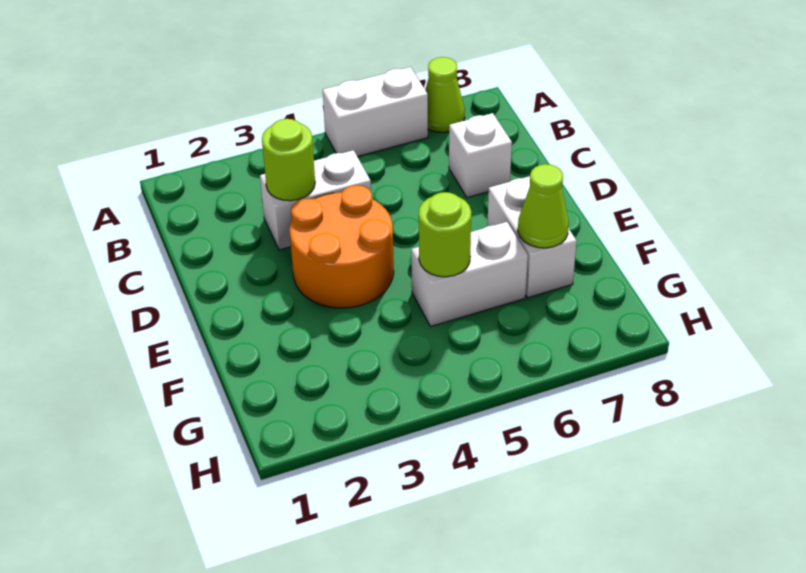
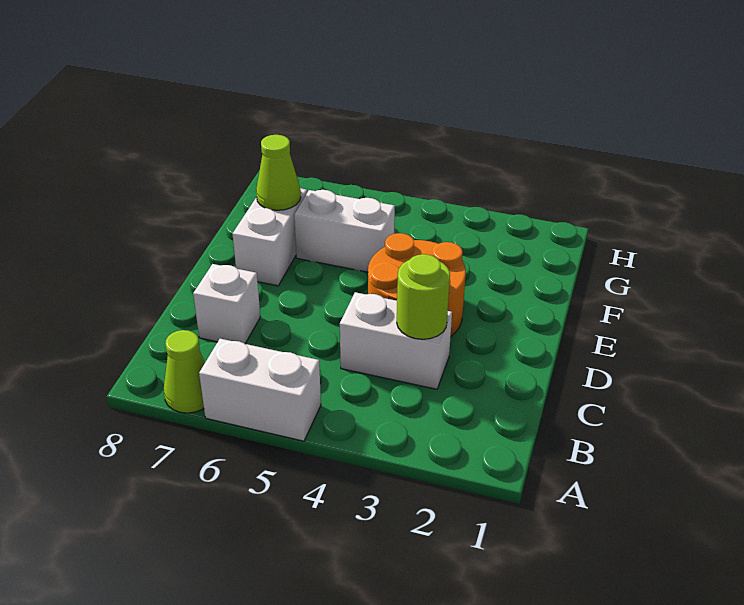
lime 1x1 round brick [419,192,471,277] -> none

